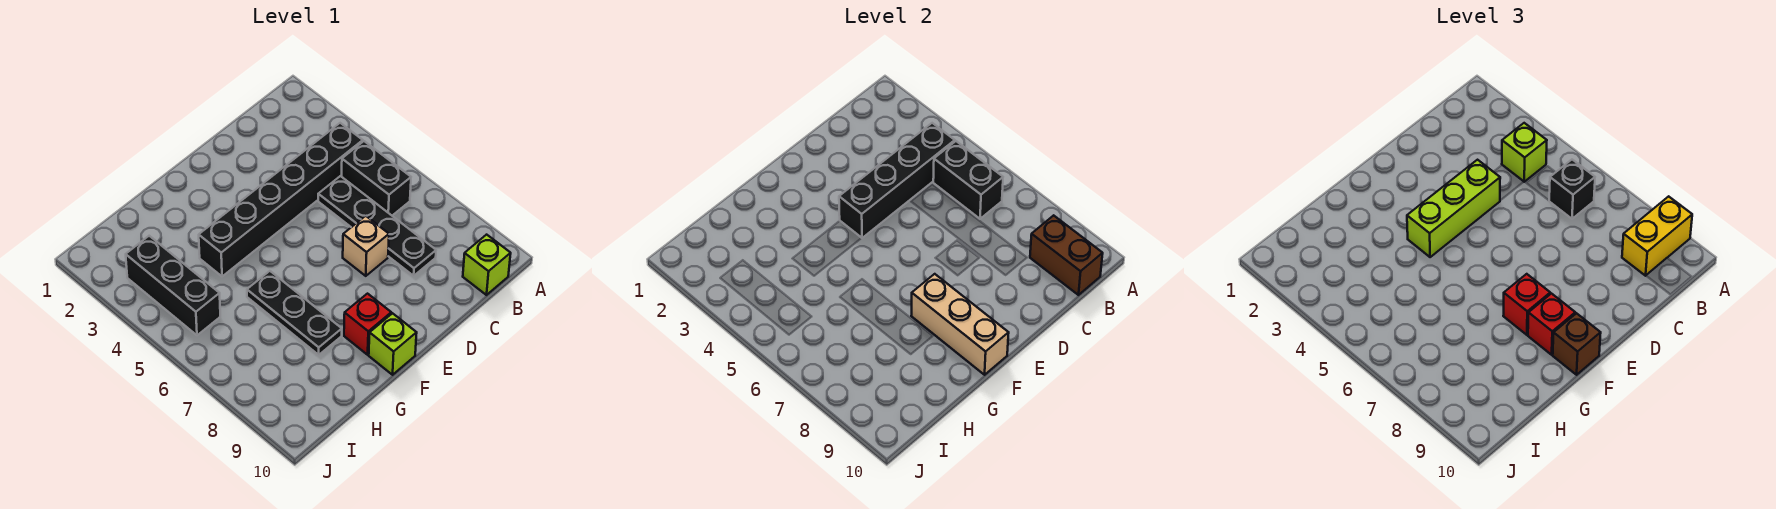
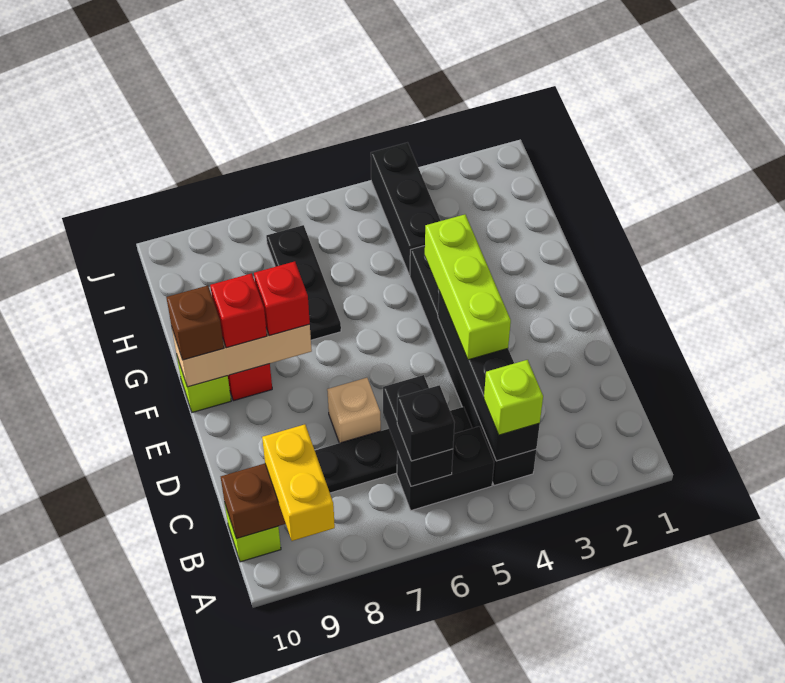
black 1x2 brick [933,141,1003,219] -> black 1x2 brick turned to [383,375,453,486]
black 1x3 plate [247,271,342,355] -> black 1x3 plate turned to [266,225,341,340]
black 1x3 brick [126,236,220,335] -> black 1x3 brick turned to [371,143,441,275]

